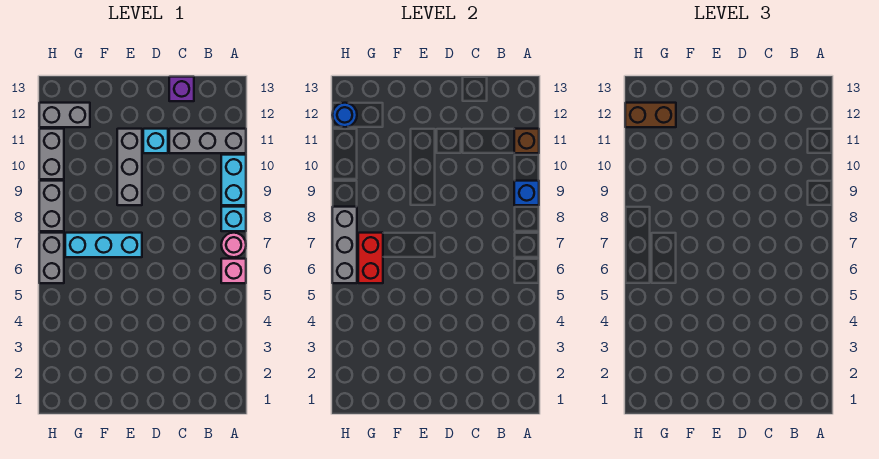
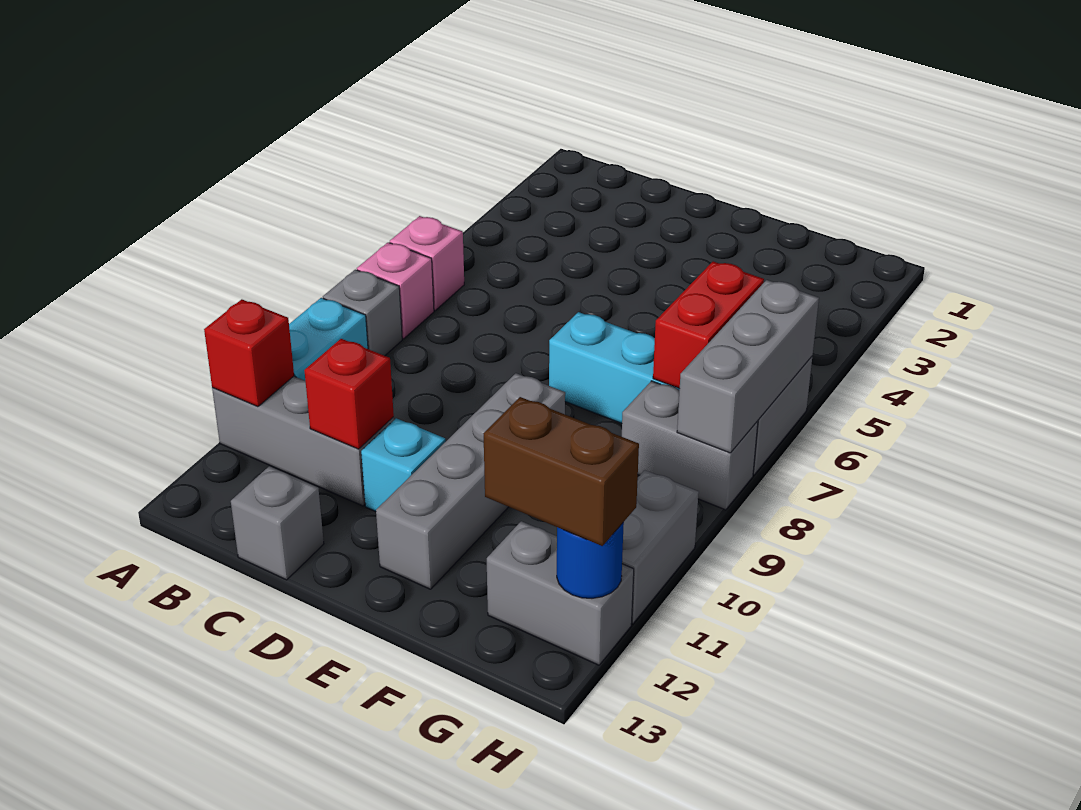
pink 1x1 round brick [221,233,246,257] -> pink 1x1 brick [357,242,434,339]
cyan 1x1 brick [221,207,246,231] -> grey 1x1 brick [323,270,402,356]
blue 1x1 brick [514,181,539,205] -> none
brown 1x1 brick [514,129,539,153] -> red 1x1 brick [204,299,294,407]
none -> red 1x1 brick [304,339,394,449]
purple 1x1 brick [169,77,194,101] -> grey 1x1 brick [231,466,324,580]
grey 1x3 brick [117,129,142,205] -> grey 1x4 brick [376,373,565,589]
grey 1x2 brick [39,181,64,231] -> grey 1x2 brick turned to [622,381,758,510]

